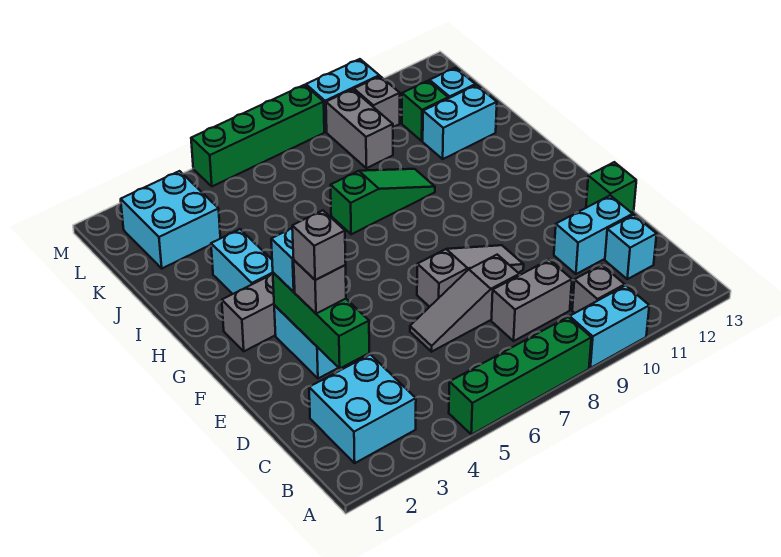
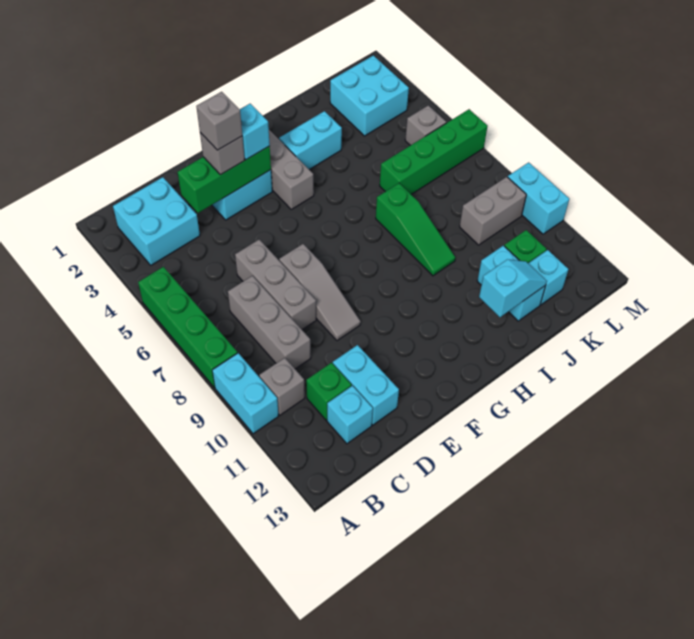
grey 1x2 brick [491,260,572,341] -> grey 1x3 brick [228,276,311,369]
grey 1x3 slope [410,255,519,352] -> grey 1x3 brick [235,240,316,330]
green 1x1 brick [586,162,636,213] -> green 1x1 brick moved to [306,363,351,420]
none -> cyan 1x2 slope [479,259,547,317]
grey 1x1 brick [354,76,400,127] -> grey 1x1 brick moved to [405,105,446,145]
green 1x4 brick [191,85,324,186] -> green 1x4 brick turned to [380,109,487,194]

